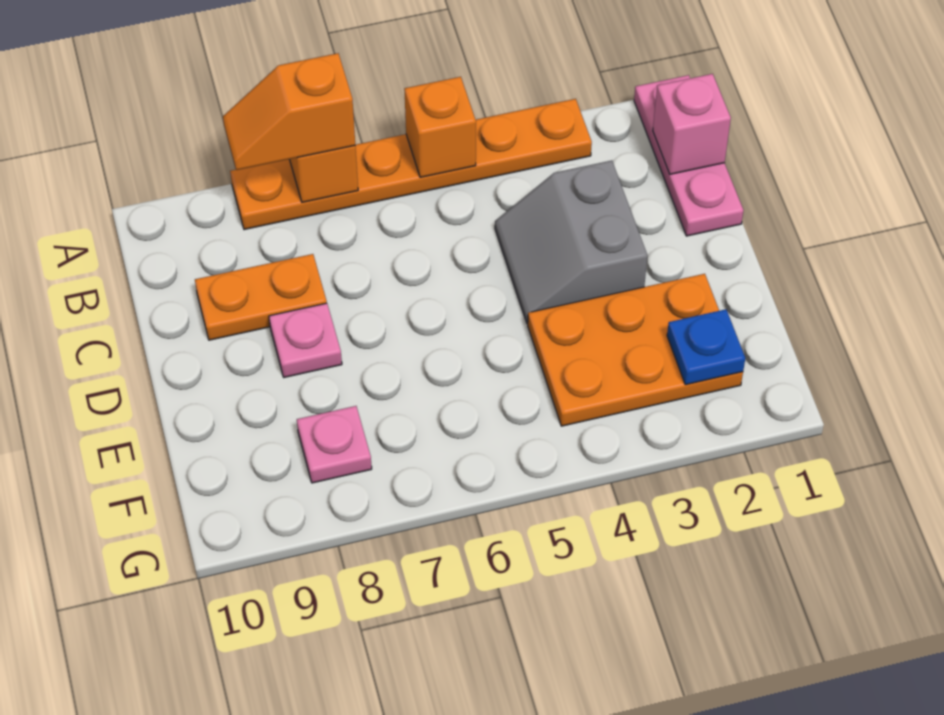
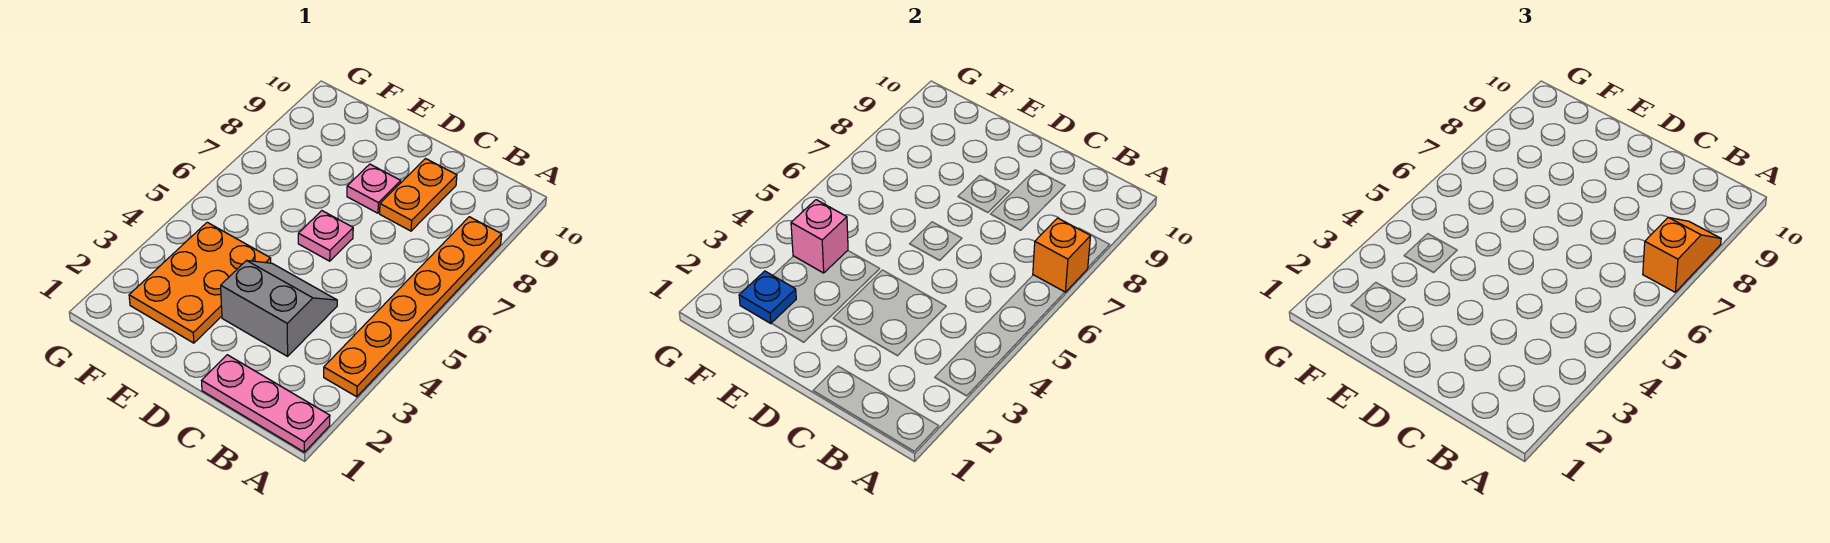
orange 1x1 brick [404,77,476,177] -> none
pink 1x1 brick [653,74,731,174] -> pink 1x1 brick moved to [791,200,848,273]
pink 1x1 plate [297,406,372,483] -> pink 1x1 plate moved to [298,211,353,261]

